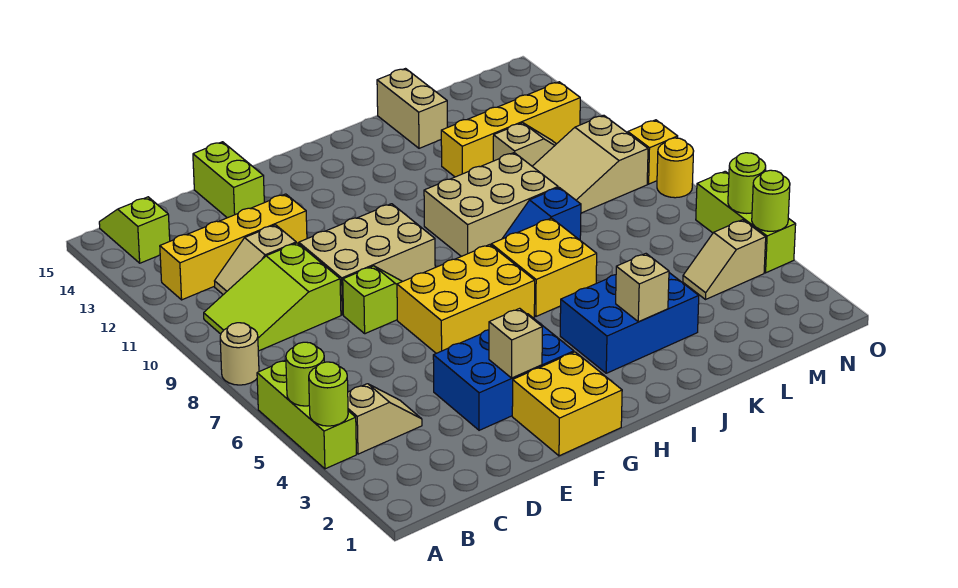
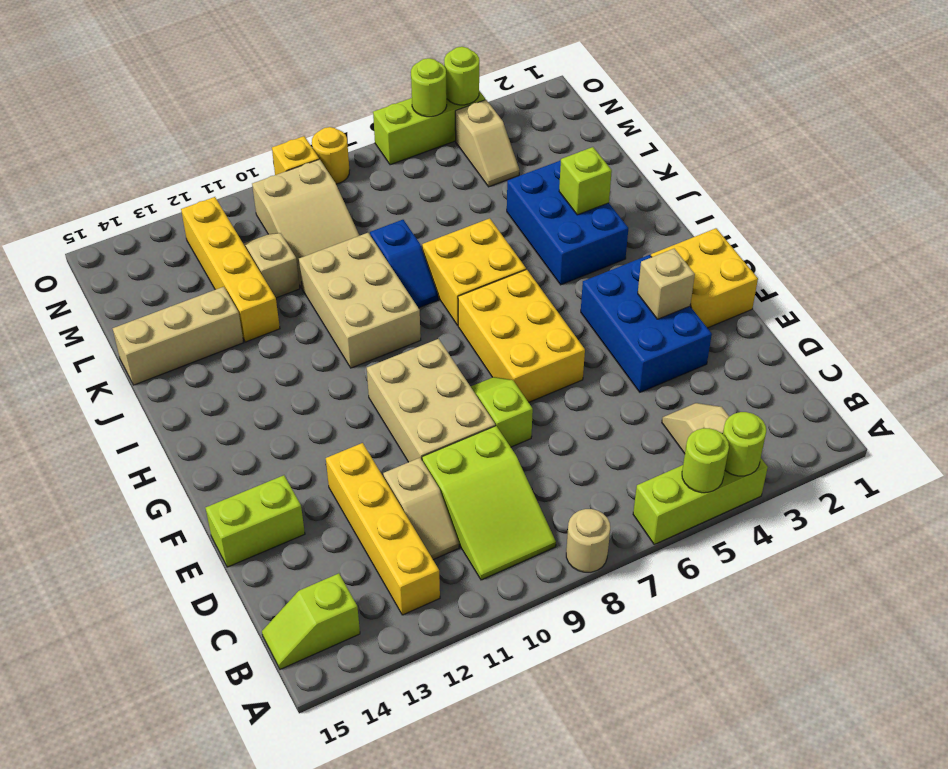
tan 1x1 brick [616,254,669,322] -> lime 1x1 brick [559,147,612,215]
tan 1x2 brick [377,69,447,148] -> tan 1x3 brick [113,287,243,385]

